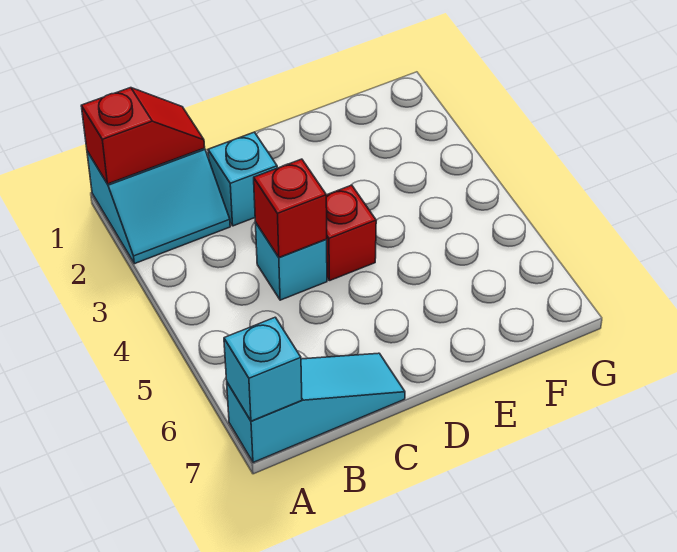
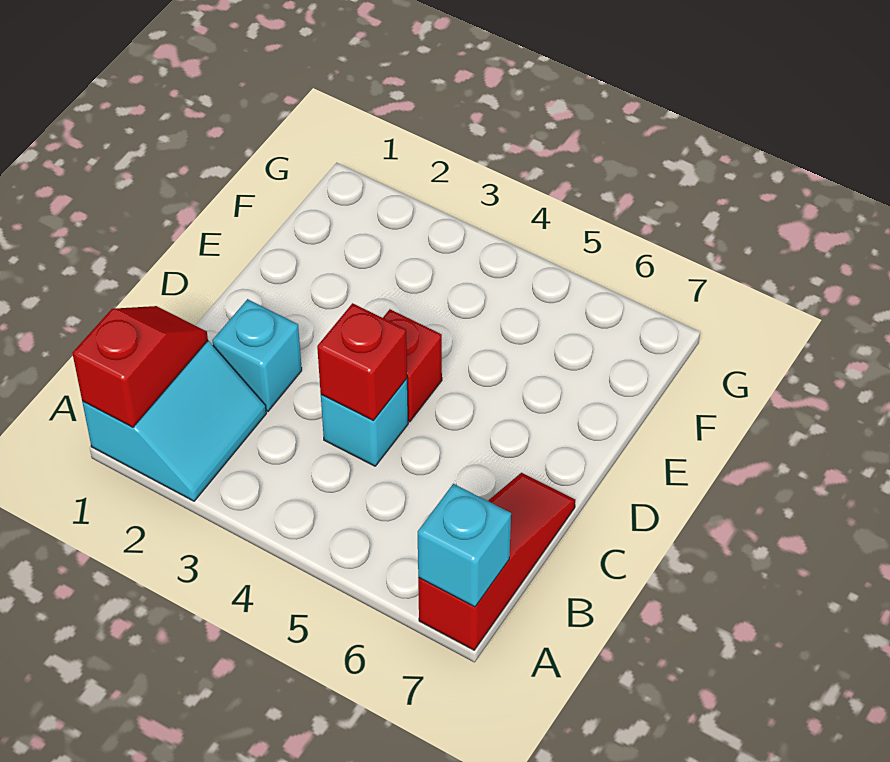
cyan 1x3 slope [227,353,405,462] -> red 1x3 slope [418,473,575,650]

